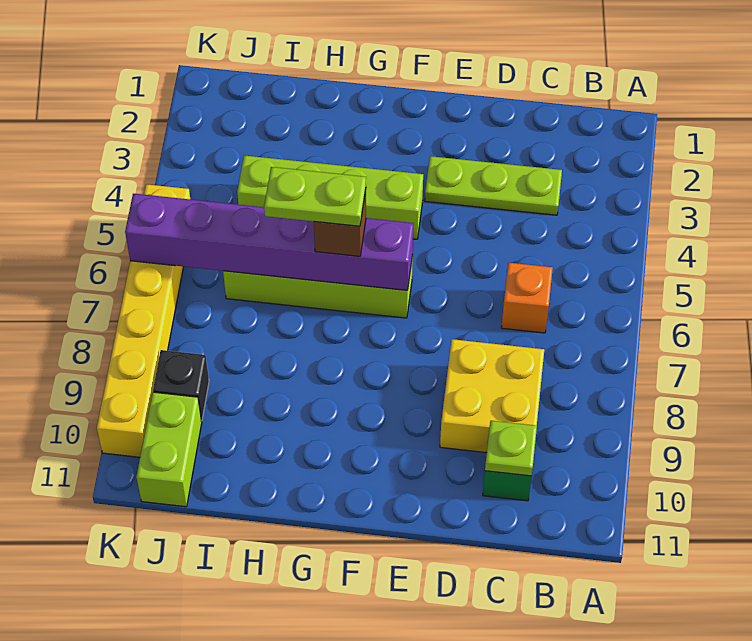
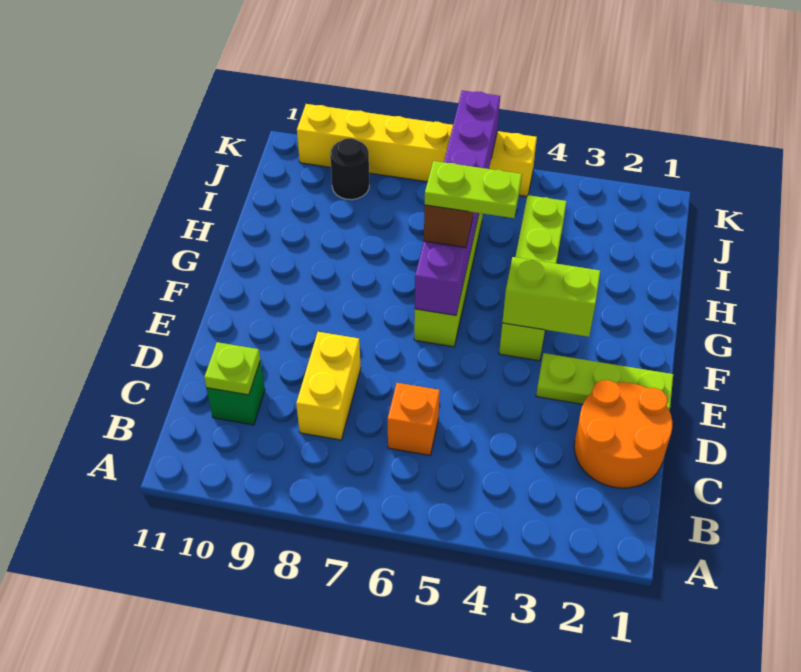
none -> orange 2x2 round brick [574,380,672,488]
lime 1x3 plate [425,156,562,215] -> lime 1x3 plate turned to [536,353,673,410]
yellow 2x2 brick [440,339,544,453] -> yellow 1x2 brick [296,332,361,440]
lime 1x2 plate [264,167,366,226] -> lime 1x2 plate turned to [425,161,522,218]
black 1x1 brick [153,350,209,421] -> black 1x1 round brick [330,138,369,200]
lime 1x2 brick [136,392,202,507] -> lime 1x2 brick moved to [502,257,600,337]

